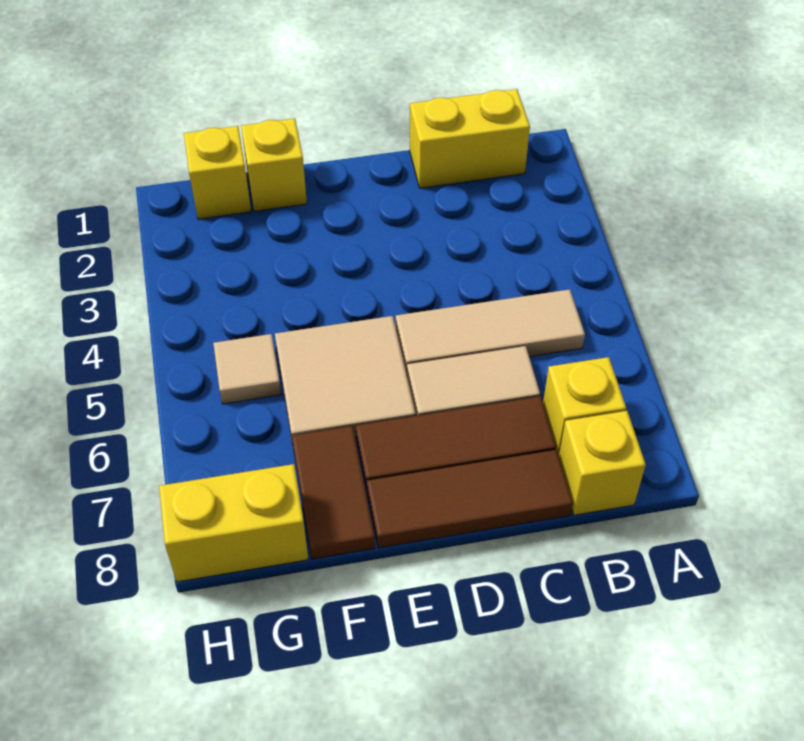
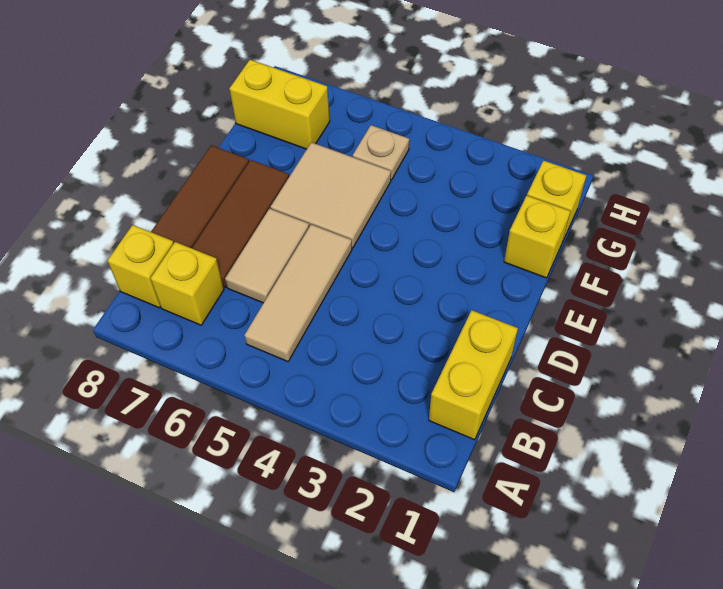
brown 1x2 tile [292,426,375,559] -> none
tan 1x1 tile [213,334,281,404] -> tan 1x1 plate [353,125,409,180]
yellow 1x2 brick [159,464,308,582] -> yellow 1x2 brick turned to [229,60,330,149]

